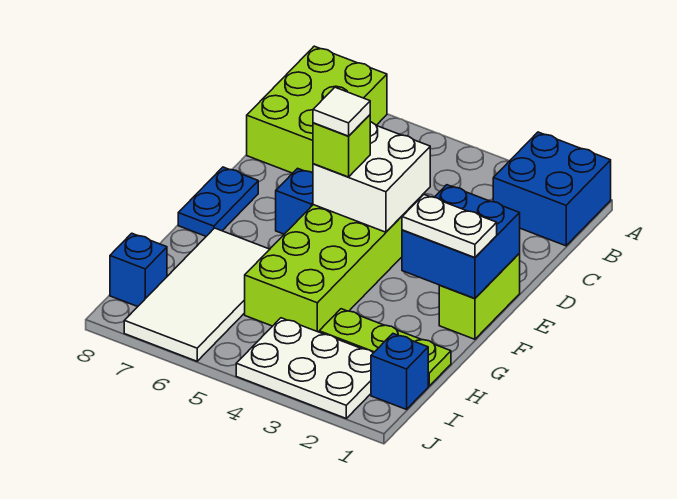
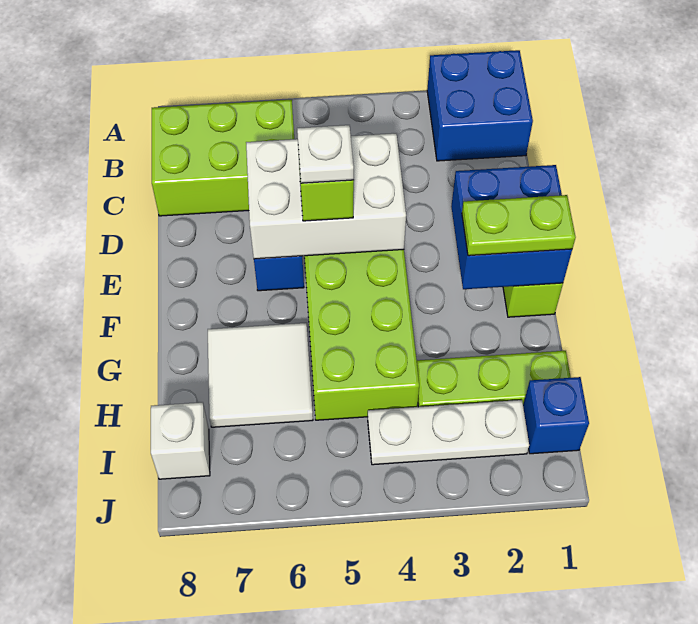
lime 2x3 brick [247,46,387,173] -> lime 2x3 brick turned to [152,100,294,216]
white 2x2 brick [313,122,430,232] -> white 2x3 brick [246,133,406,259]
white 1x1 tile [313,87,370,136] -> white 1x1 plate [297,125,354,183]
blue 1x2 plate [178,167,258,236] -> none
white 1x2 plate [402,195,497,258] -> lime 1x2 plate [462,195,576,256]
white 2x4 tile [124,228,270,361] -> white 2x2 tile [208,323,313,427]
white 2x3 plate [236,318,373,418] -> white 1x3 plate [368,400,529,465]
blue 1x1 brick [110,233,167,307] -> white 1x1 brick [151,402,210,479]

